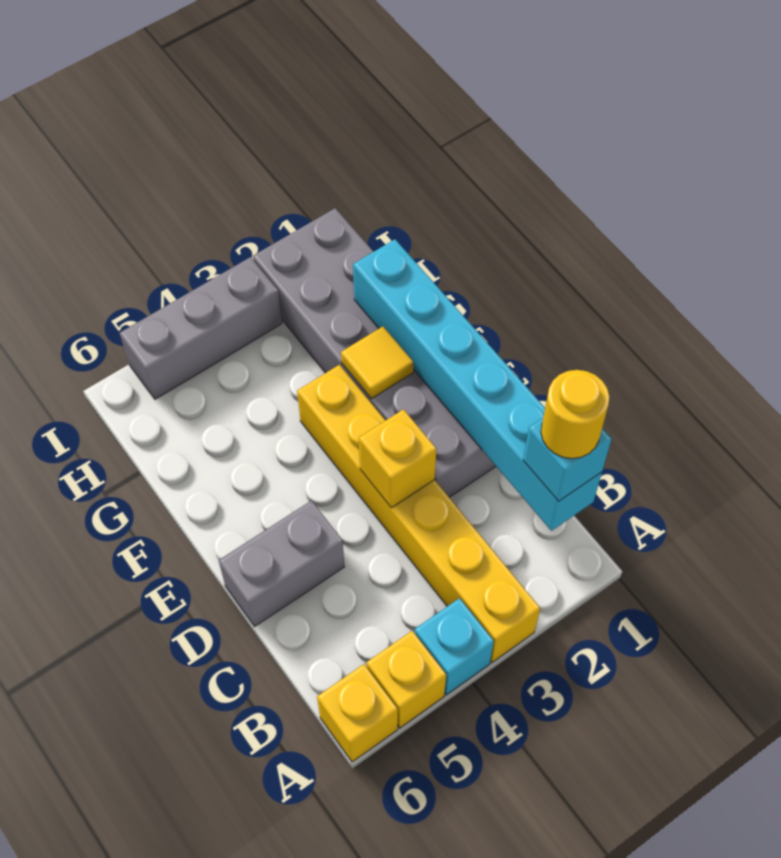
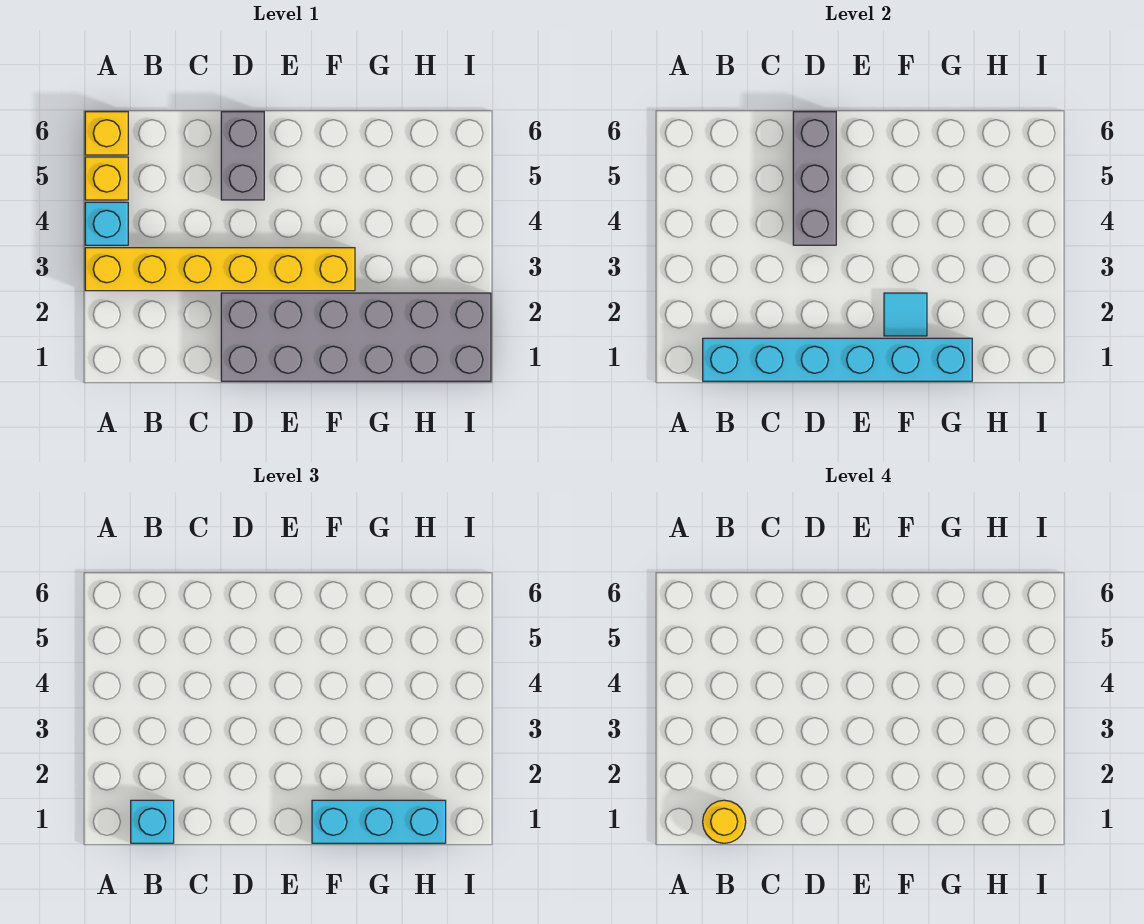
yellow 1x1 brick [359,409,437,508] -> none
none -> cyan 1x3 brick [312,800,446,843]
yellow 1x1 tile [341,327,414,399] -> cyan 1x1 tile [884,293,927,336]
grey 1x3 brick [120,257,282,399] -> grey 1x3 brick moved to [793,112,836,245]

